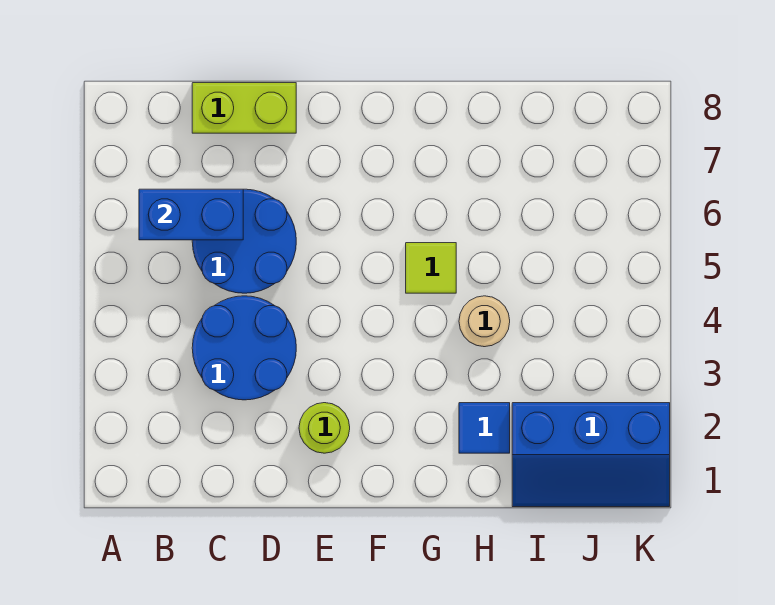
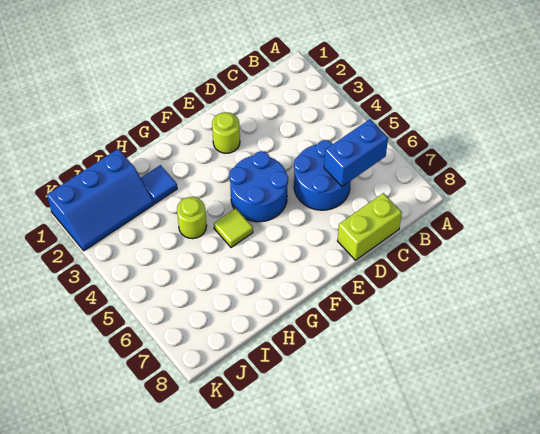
blue 2x2 round brick [192,296,296,400] -> blue 2x2 round brick moved to [229,151,288,222]
tan 1x1 round brick [459,296,510,347] -> lime 1x1 round brick [177,197,207,239]
blue 2x3 slope [512,403,670,507] -> blue 2x3 slope turned to [47,149,154,251]

